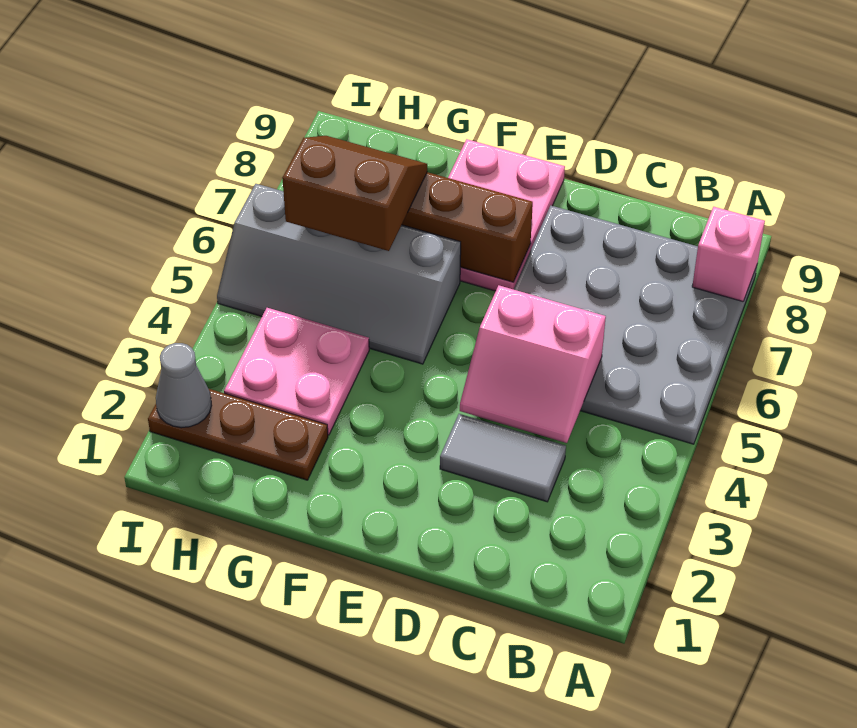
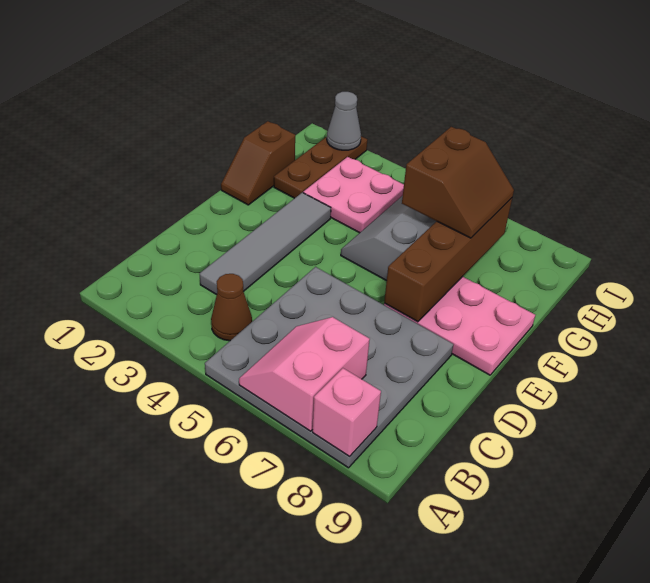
none -> brown 1x1 cone [211,274,252,341]
grey 1x2 tile [440,414,566,502] -> grey 1x4 tile [200,193,331,295]
pink 2x2 slope [460,285,606,443] -> pink 2x2 slope moved to [239,317,370,431]
none -> brown 1x2 slope [221,121,295,205]

